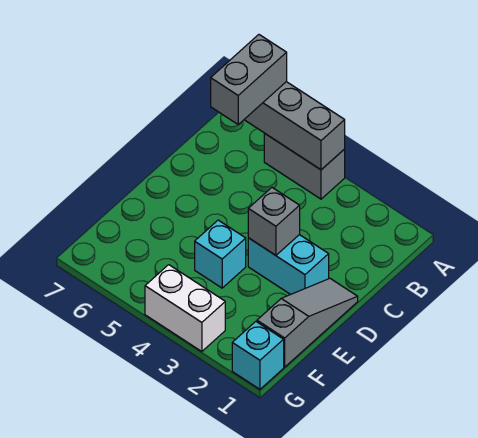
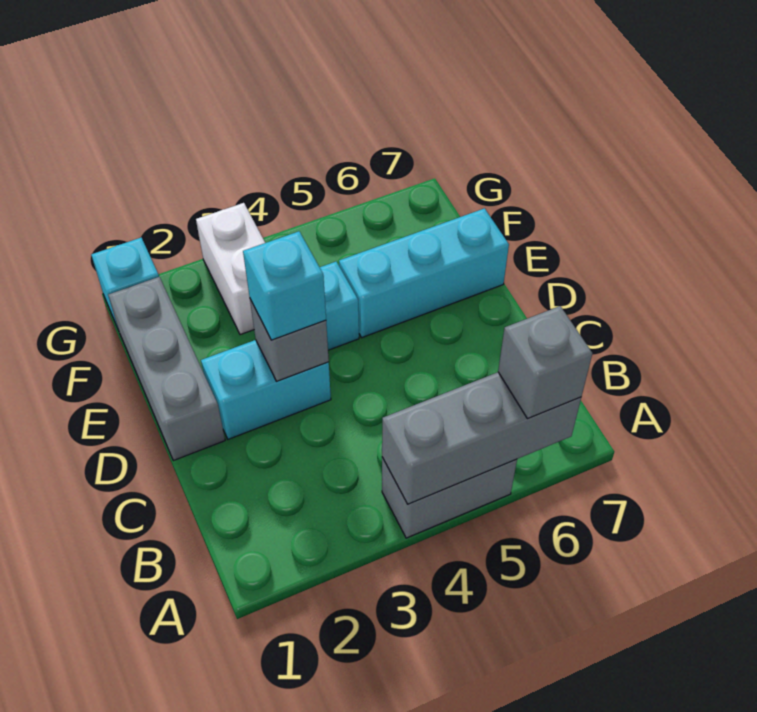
grey 1x2 brick [211,35,287,125] -> grey 1x1 brick [498,306,592,419]
grey 1x3 slope [257,278,358,367] -> grey 1x3 brick [108,277,225,461]
none -> cyan 1x1 brick [243,231,326,340]
none -> cyan 1x3 brick [339,208,509,338]
white 1x2 brick [145,265,225,352] -> white 1x2 brick turned to [196,203,265,335]

